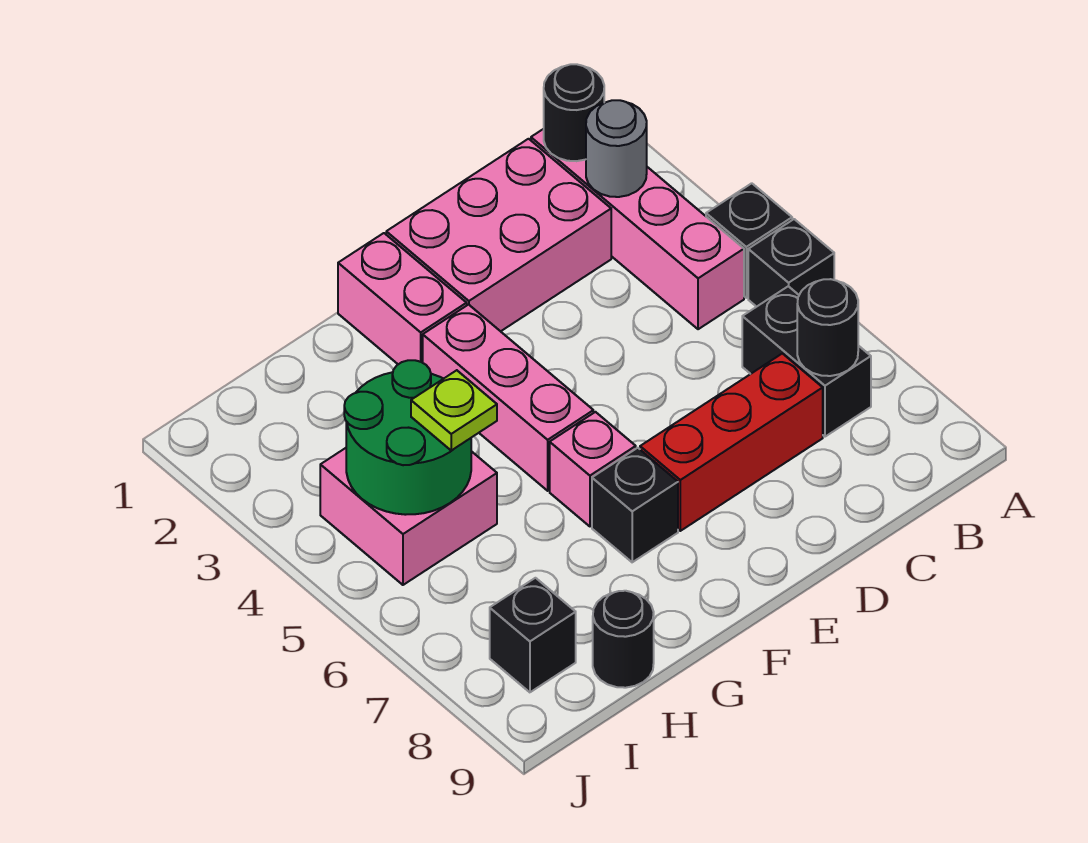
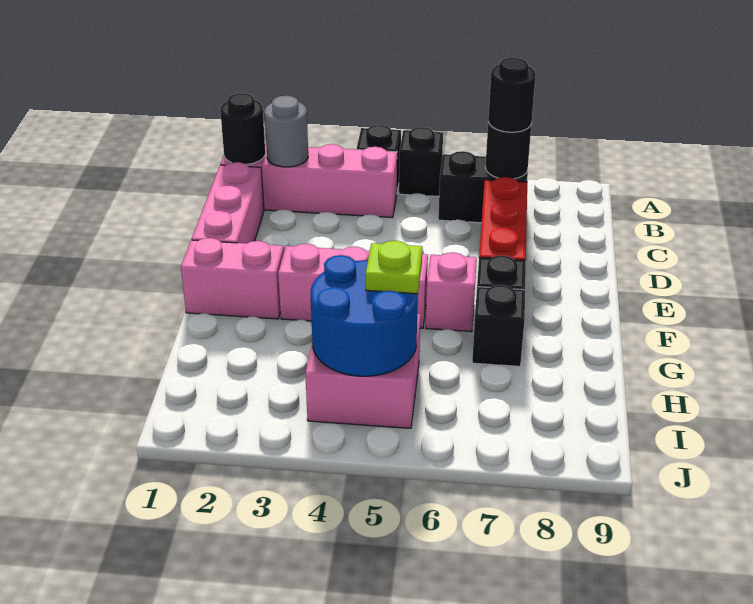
pink 2x3 brick [386,139,611,331] -> pink 1x3 brick [192,162,264,243]
green 2x2 round brick [344,360,471,515] -> blue 2x2 round brick [311,255,418,376]
black 1x1 round brick [593,591,654,688] -> black 1x1 round brick moved to [488,57,536,132]
black 1x1 brick [490,578,576,692] -> black 1x1 brick moved to [472,285,525,366]

